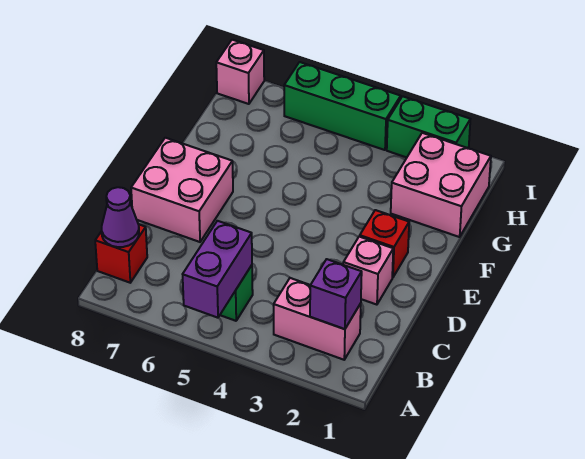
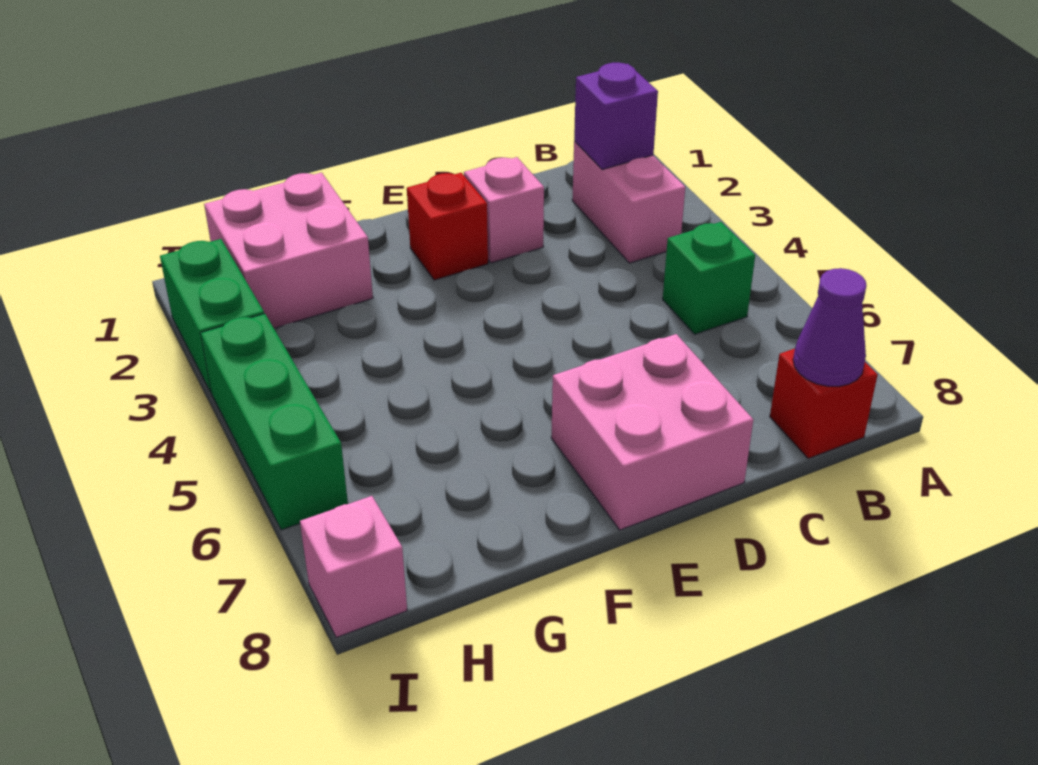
purple 1x2 brick [183,221,252,318] -> none

